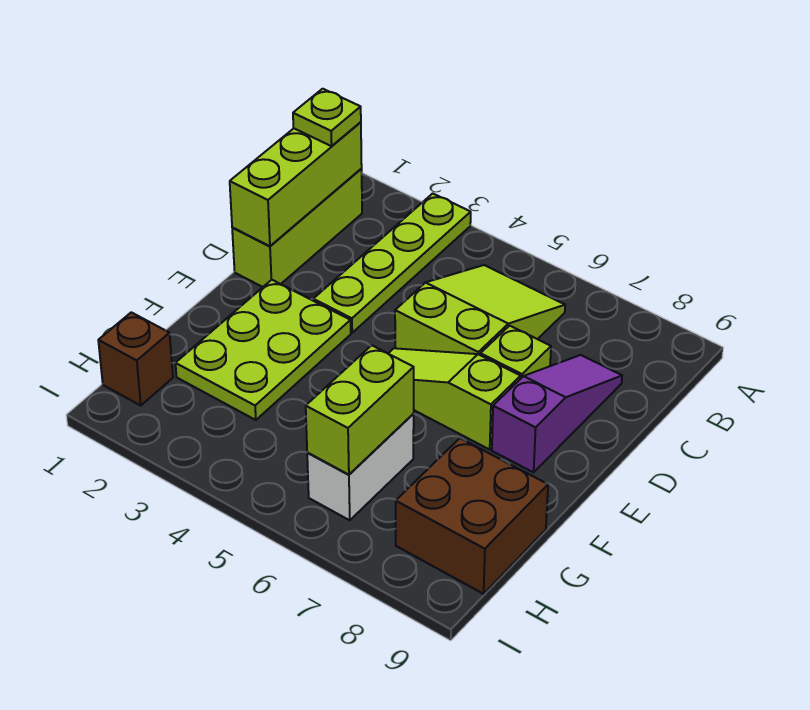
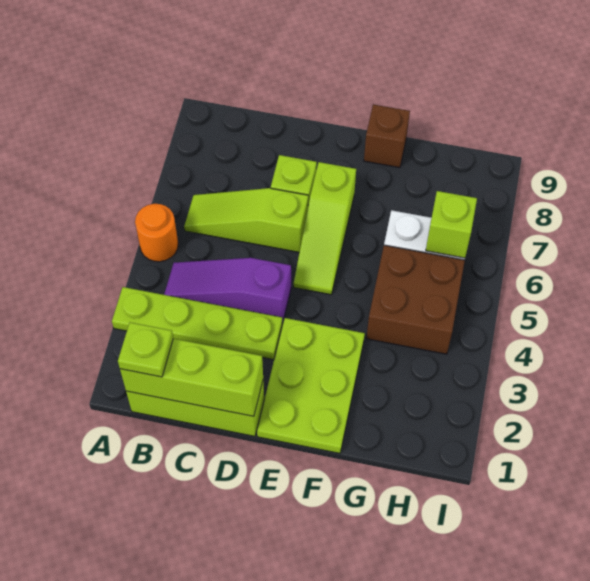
none -> orange 1x1 round brick [135,204,178,262]
lime 2x3 slope [395,265,565,355] -> lime 1x3 slope [184,188,308,252]
purple 1x3 slope [492,355,622,472] -> purple 1x3 slope moved to [164,258,291,323]
lime 2x3 plate [175,280,351,420] -> lime 2x3 plate turned to [257,318,365,453]
lime 1x2 brick [306,345,414,475] -> lime 1x1 brick [426,191,477,258]
brown 2x2 brick [396,438,548,594] -> brown 2x2 brick moved to [366,245,465,354]
brown 1x1 brick [98,312,173,405] -> brown 1x1 brick moved to [364,105,410,168]

